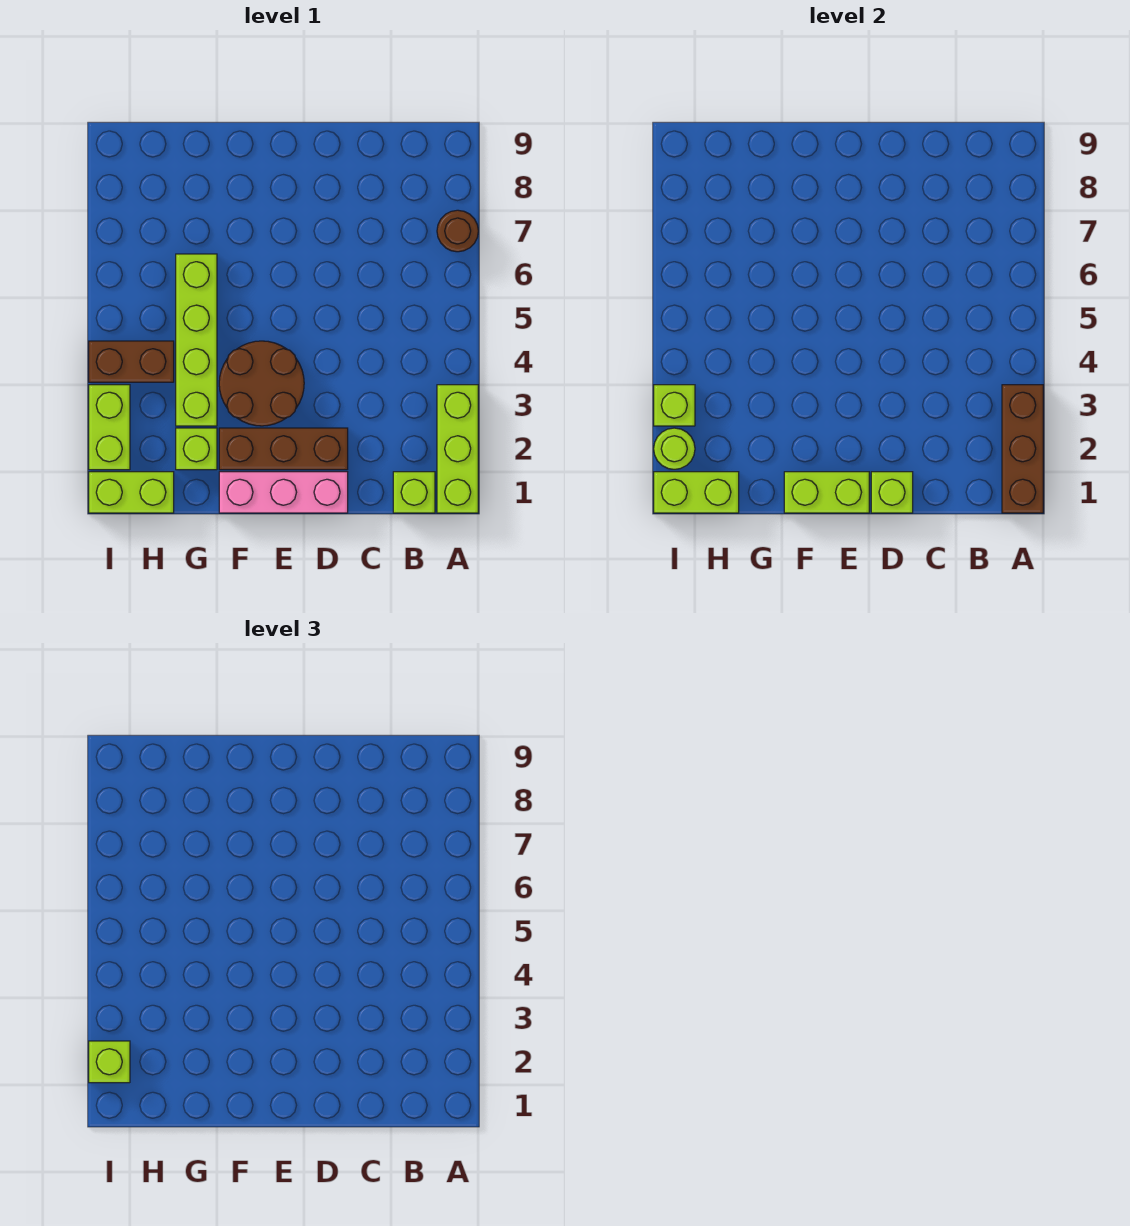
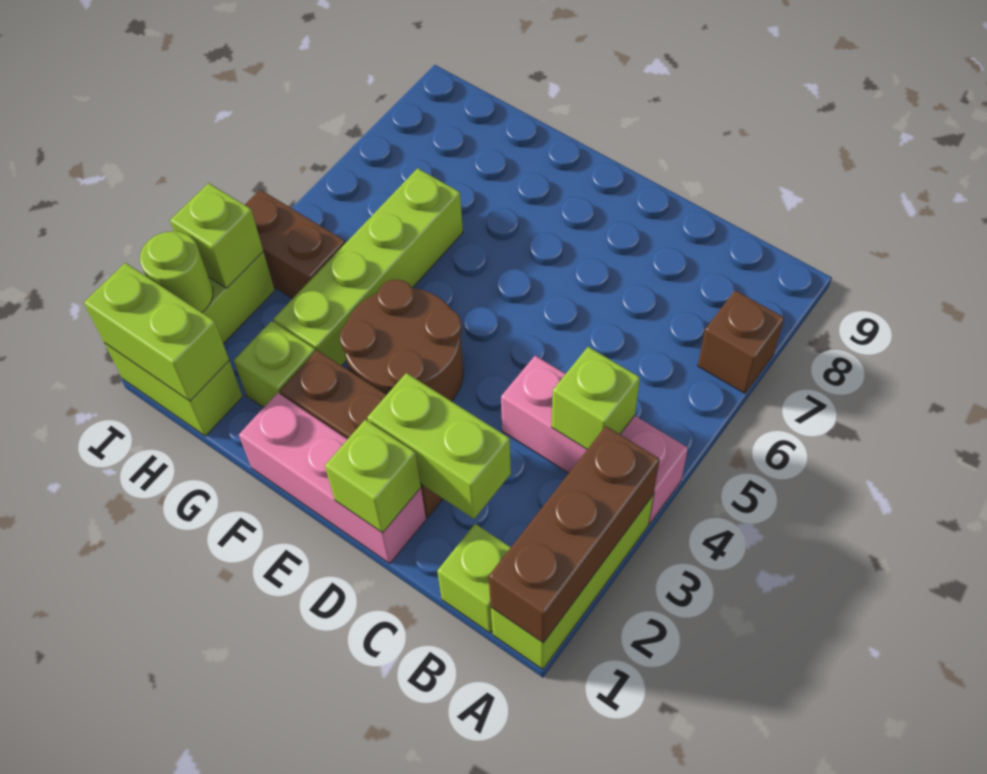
none -> pink 1x3 brick [501,356,688,524]
brown 1x1 round brick [437,210,478,252] -> brown 1x1 brick [698,290,784,393]
lime 1x2 brick [784,472,869,513] -> lime 1x2 brick moved to [367,373,511,519]
lime 1x1 brick [89,1041,130,1083] -> lime 1x1 brick moved to [552,347,640,449]

